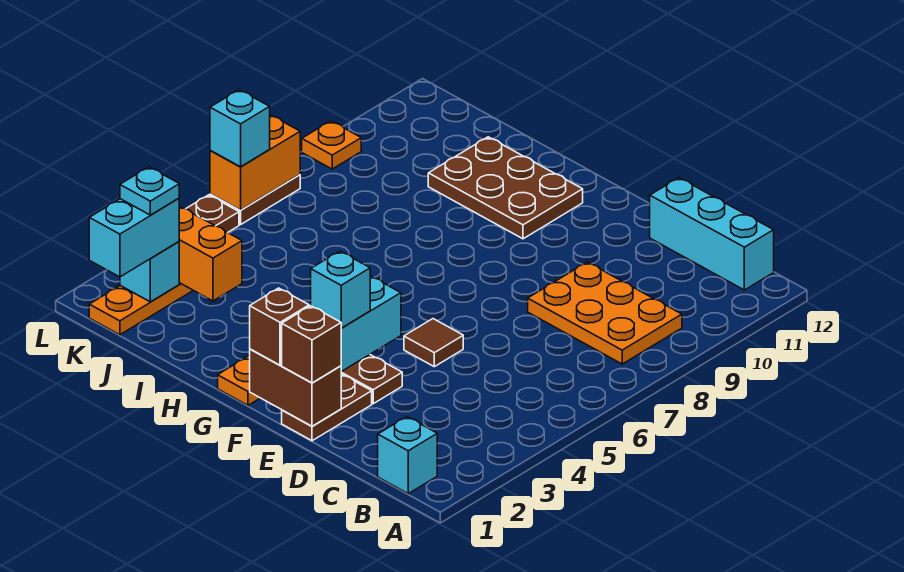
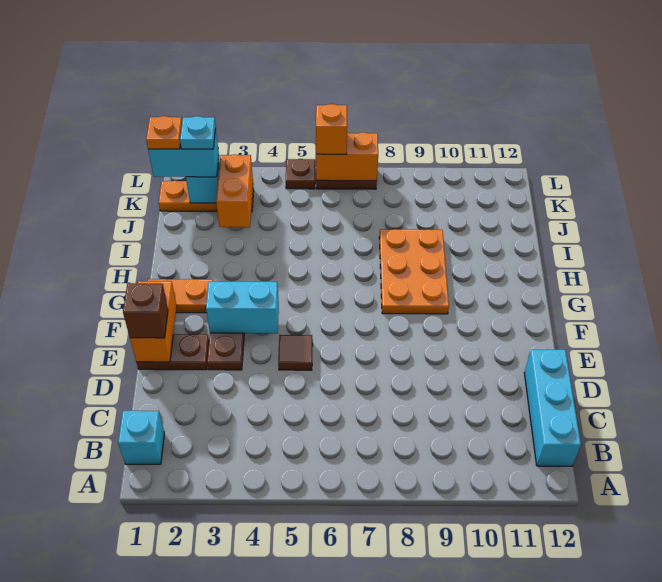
orange 2x3 plate [528,262,682,364] -> orange 2x3 plate moved to [379,229,449,314]
brown 1x2 brick [250,349,341,426] -> orange 1x2 brick [130,281,176,362]
brown 1x1 brick [250,288,309,365] -> none
cyan 1x1 brick [311,251,370,328] -> none
brown 2x3 plate [428,137,583,239] -> none
cyan 1x1 brick [210,90,270,167] -> orange 1x1 brick [316,104,347,154]
orange 1x1 plate [302,121,361,169] -> orange 1x1 plate moved to [146,116,182,149]

